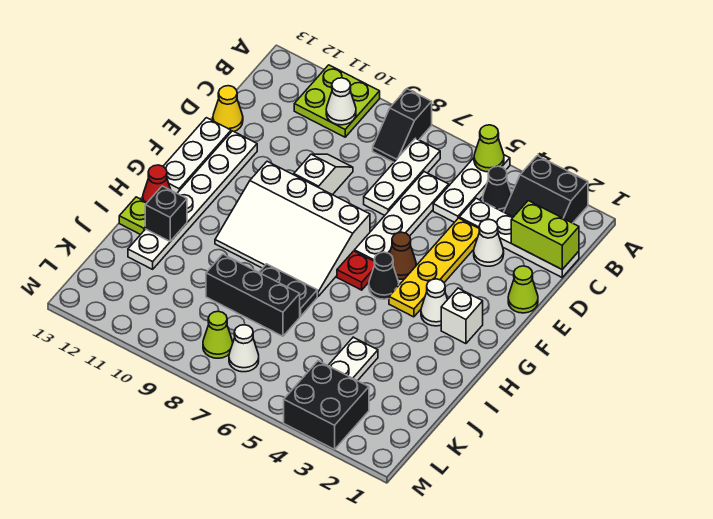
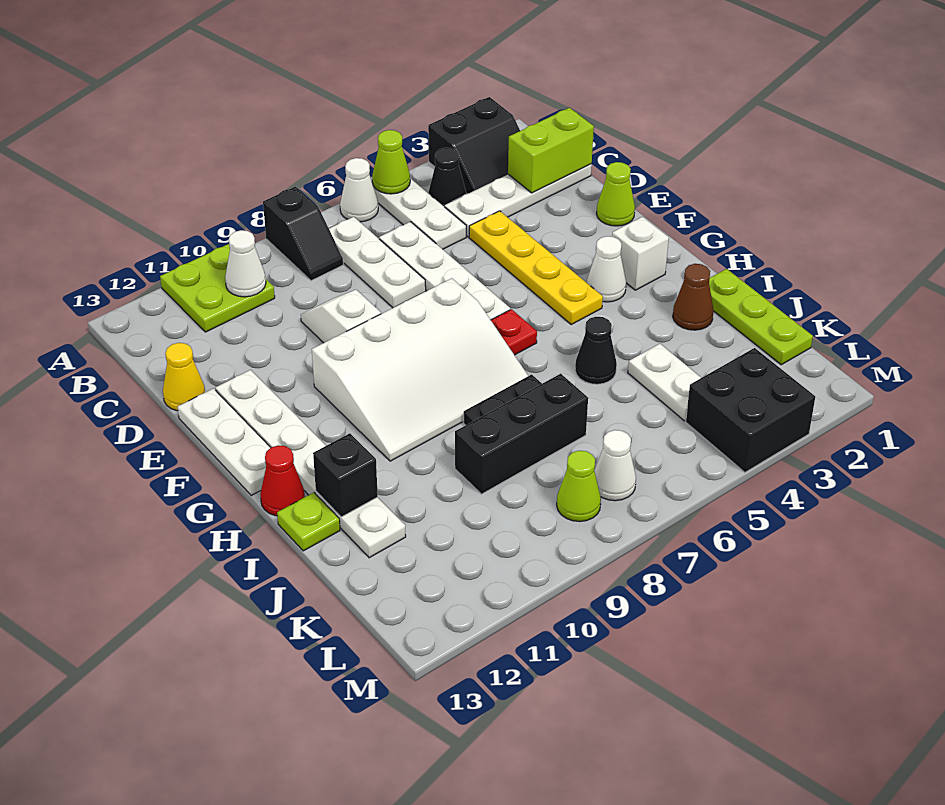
white 1x1 cone [474,219,504,266] -> white 1x1 cone moved to [340,158,378,222]
brown 1x1 cone [389,232,416,279] -> brown 1x1 cone moved to [673,264,713,330]
black 1x1 cone [369,252,399,299] -> black 1x1 cone moved to [575,317,617,384]
none -> lime 1x3 plate [709,269,813,365]

